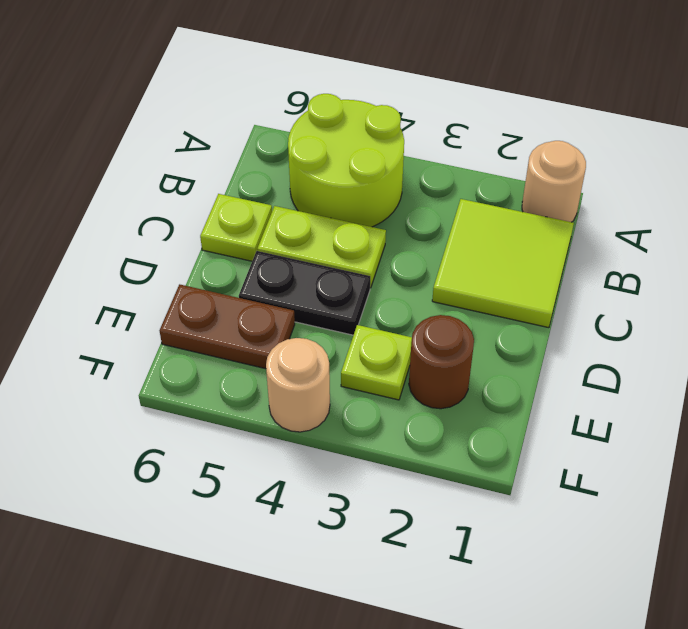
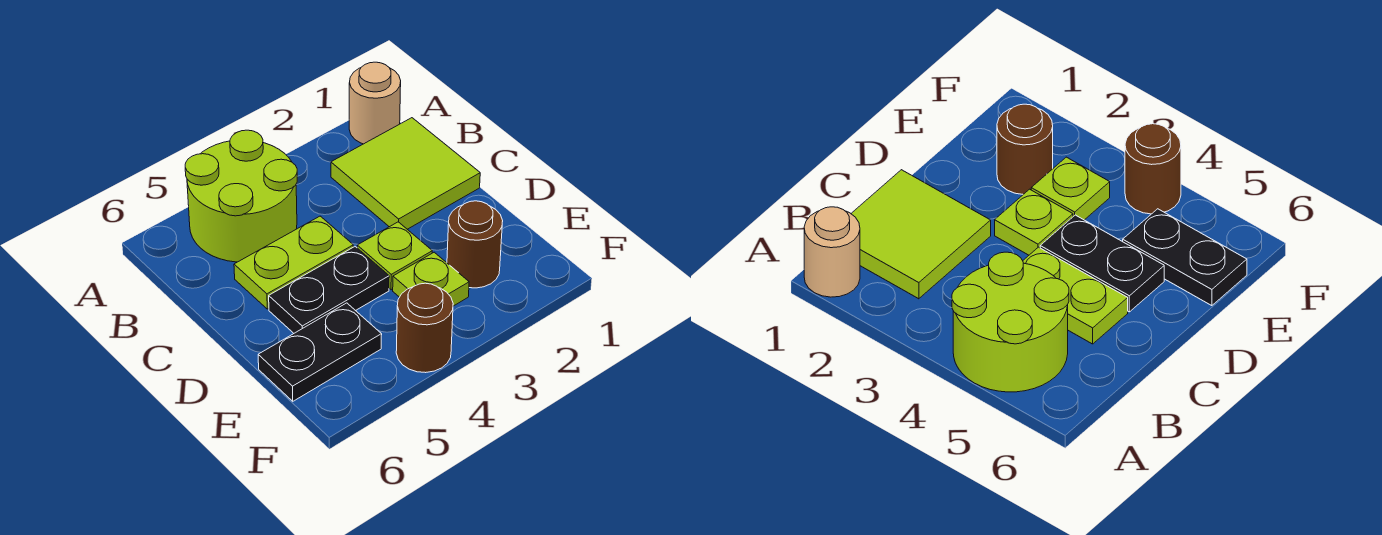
lime 1x1 plate [200,194,272,261] -> lime 1x1 plate moved to [357,222,432,290]
brown 1x2 plate [160,284,295,369] -> black 1x2 plate [258,303,382,401]
tan 1x1 round brick [266,338,330,432] -> brown 1x1 round brick [396,283,453,373]

